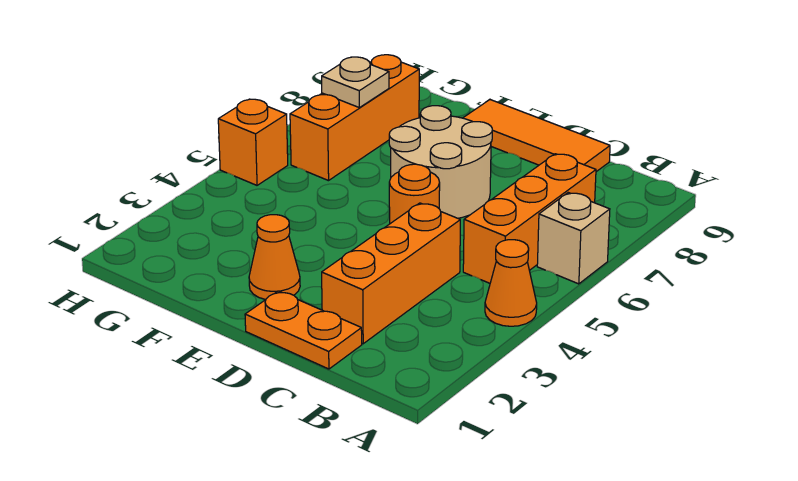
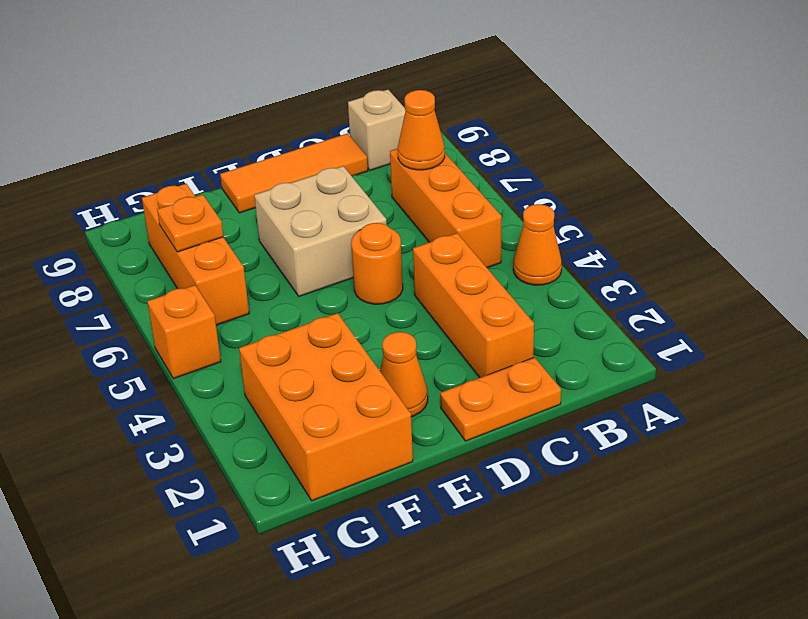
tan 1x1 brick [537,193,610,284] -> tan 1x1 brick moved to [348,90,406,170]
none -> orange 1x1 cone [398,90,445,170]
tan 2x2 round brick [389,106,492,218] -> tan 2x2 brick [254,166,386,296]
none -> orange 2x3 brick [239,313,413,501]
tan 1x1 plate [322,57,389,108] -> orange 1x1 plate [157,195,223,252]

